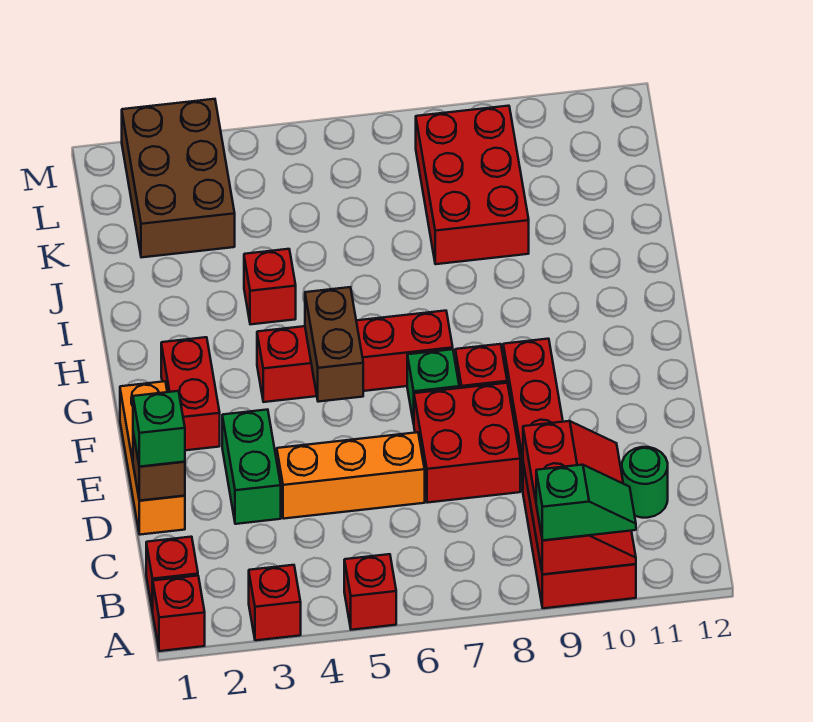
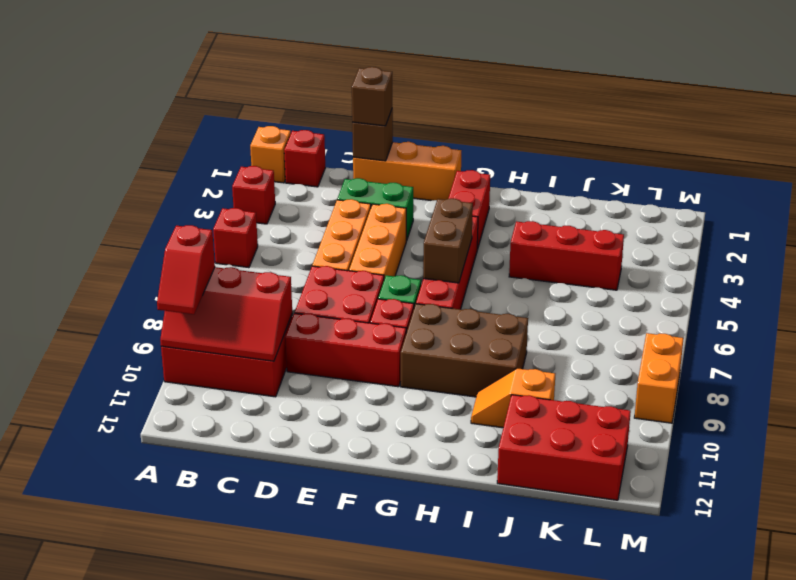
red 1x1 brick [153,576,205,651] -> orange 1x1 brick [250,126,291,183]
green 1x2 slope [536,465,636,540] -> red 1x2 slope [157,225,215,314]
green 1x1 round brick [622,447,668,518] -> none
green 1x1 brick [133,391,185,467] -> brown 1x1 brick [352,67,392,126]
none -> orange 1x3 brick [349,204,406,279]
red 1x2 brick [161,337,220,450] -> red 1x2 brick turned to [448,170,490,250]
brown 1x2 brick [305,287,363,402] -> brown 1x2 brick turned to [423,199,473,283]
red 1x1 brick [244,249,296,324] -> red 1x3 brick [509,221,624,290]
none -> orange 1x2 slope [471,368,555,428]
red 2x3 brick [416,106,529,264] -> red 2x3 brick moved to [497,395,631,500]
brown 2x3 brick [122,99,235,257] -> brown 2x3 brick moved to [401,304,528,397]
none -> orange 1x2 brick [634,333,684,423]

